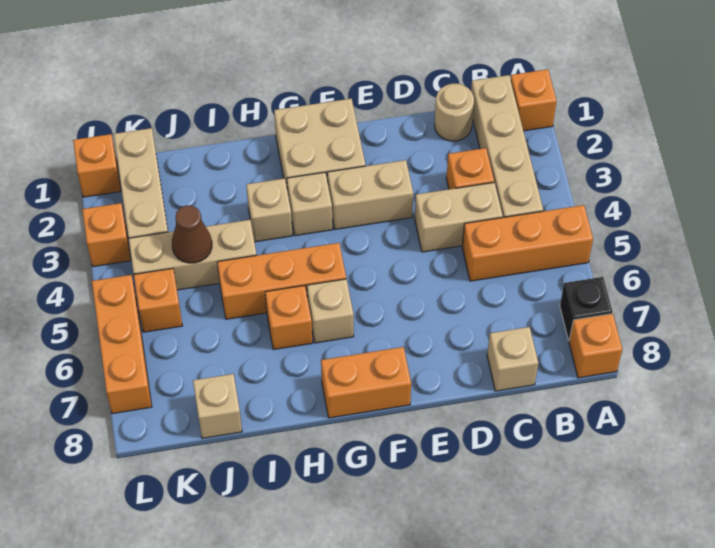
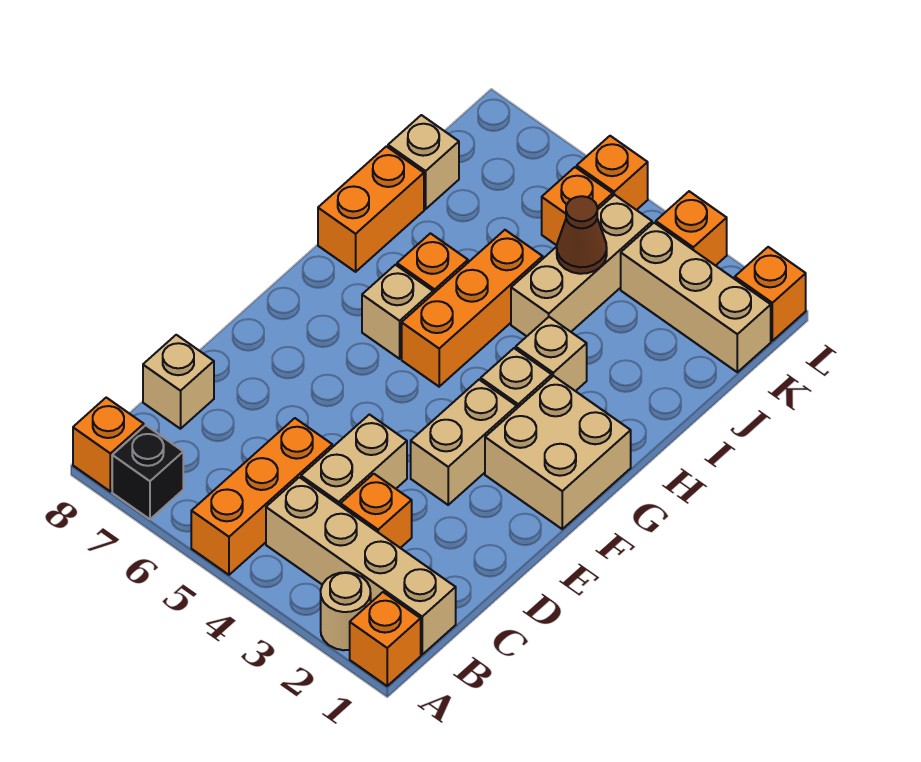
tan 1x1 round brick [435,84,474,141] -> tan 1x1 round brick moved to [321,572,371,650]
orange 1x2 brick [321,347,411,418] -> orange 1x2 brick moved to [318,146,424,272]
orange 1x3 brick [92,275,152,414] -> orange 1x1 brick [577,136,648,210]

